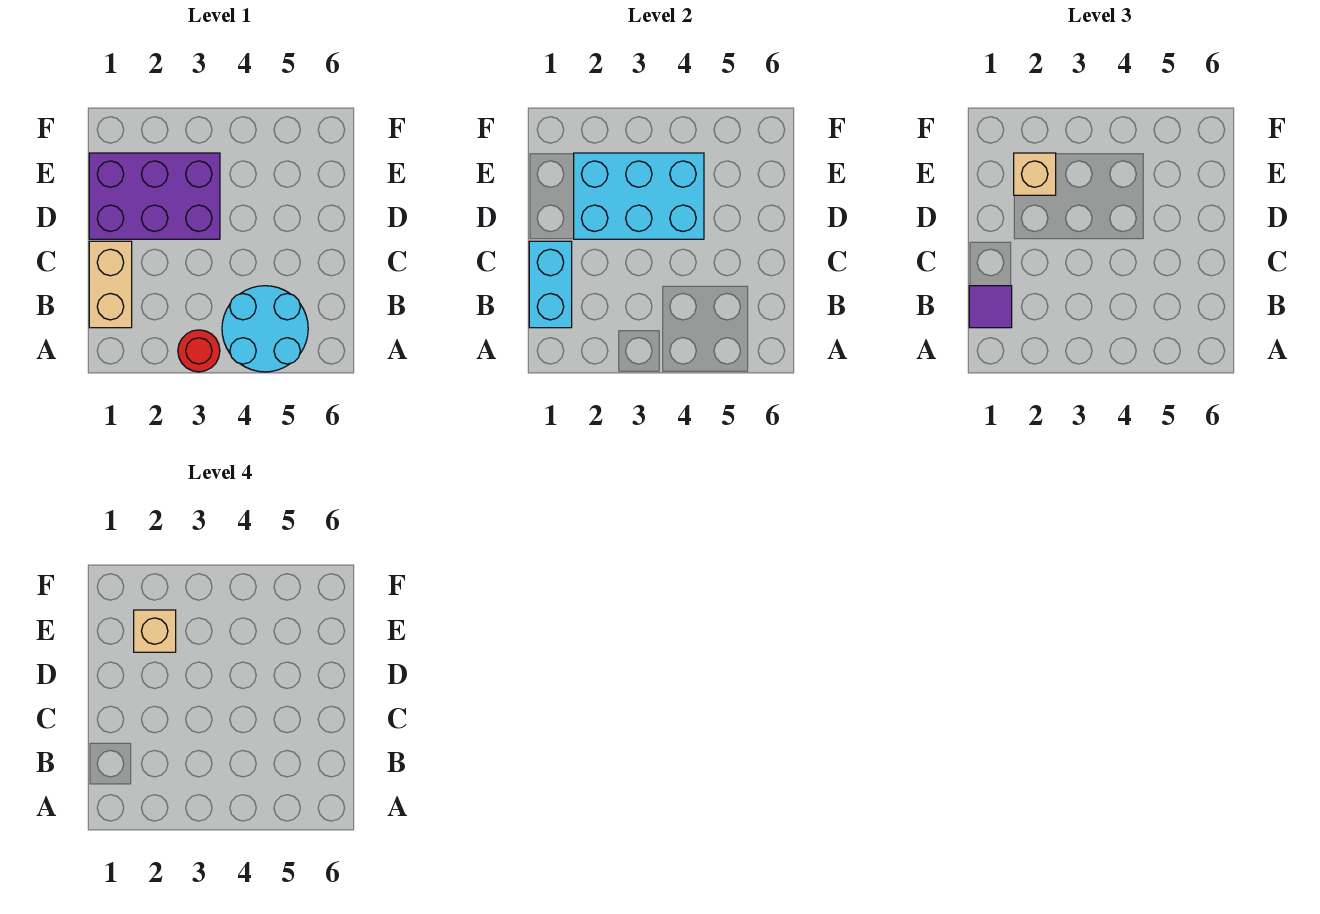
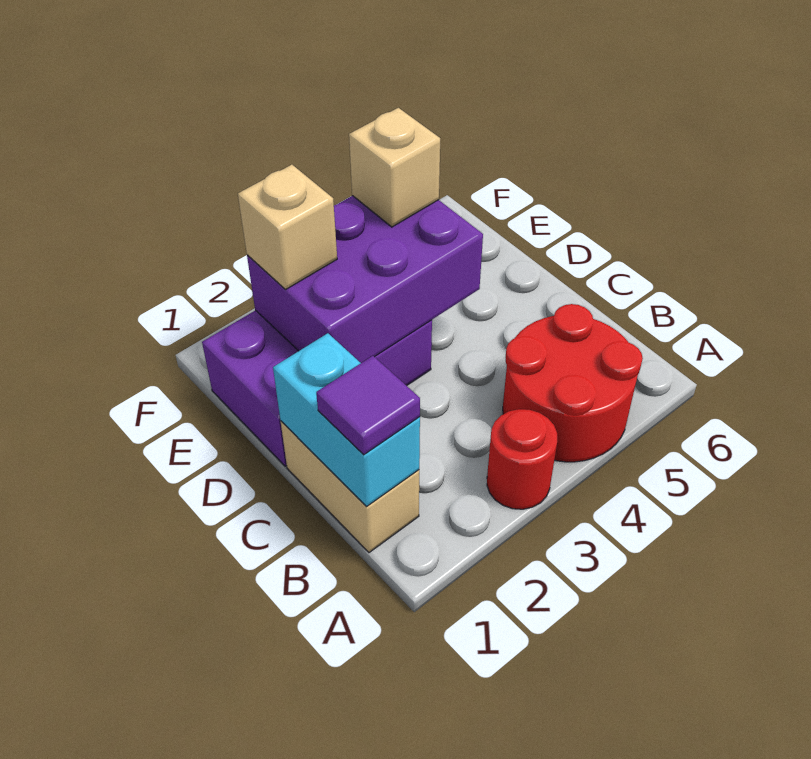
cyan 2x2 round brick [222,286,308,372] -> red 2x2 round brick [503,304,643,462]
cyan 2x3 brick [574,153,704,239] -> purple 2x3 brick [247,196,483,363]
tan 1x1 brick [134,610,176,652] -> tan 1x1 brick moved to [349,108,440,227]

